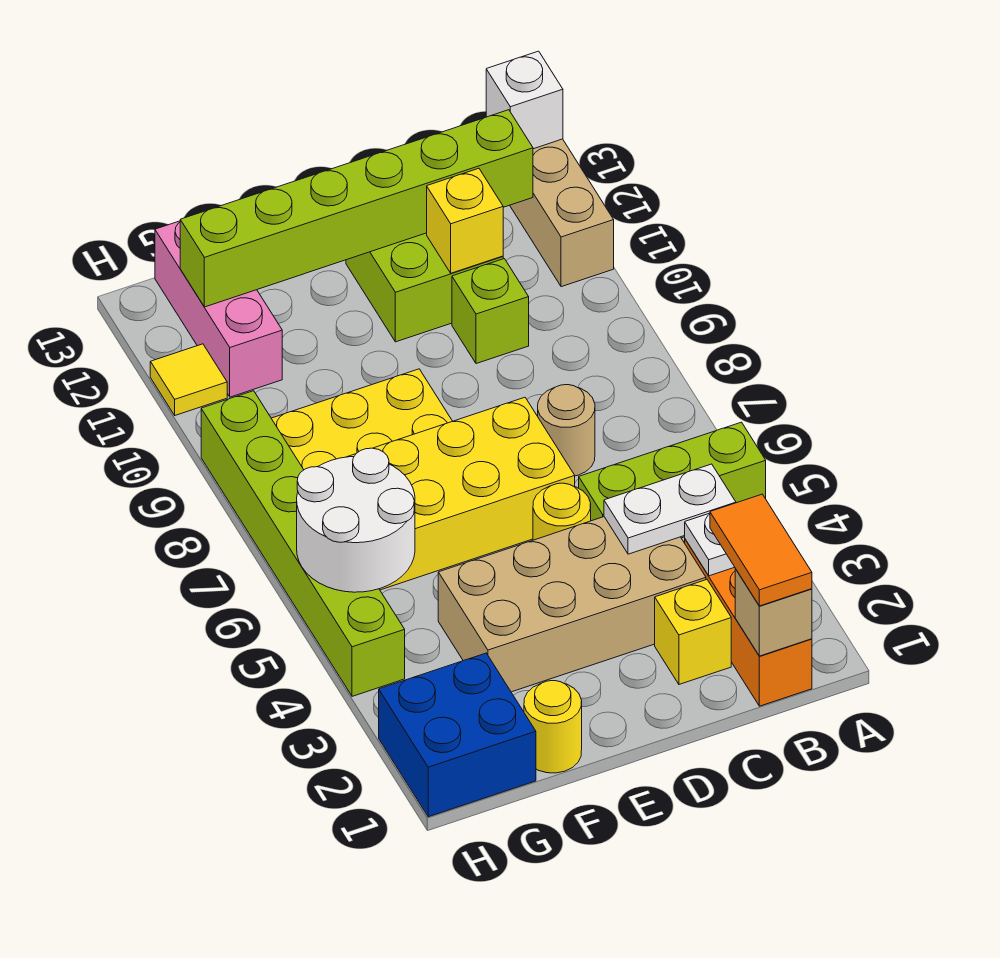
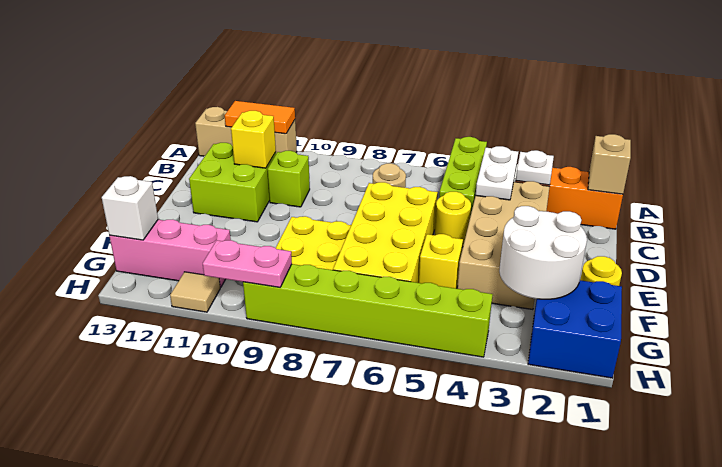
white 1x1 brick [486,51,563,149] -> white 1x1 brick moved to [102,176,158,240]
orange 1x2 tile [710,494,812,606] -> orange 1x2 tile moved to [225,101,295,134]
lime 1x6 brick [180,110,533,307] -> none
yellow 1x1 brick [655,580,731,684] -> yellow 1x1 brick moved to [419,234,463,289]
white 2x2 round brick [297,448,415,592] -> white 2x2 round brick moved to [499,206,587,299]
none -> pink 1x2 plate [203,240,292,287]
yellow 1x1 tile [150,344,227,415] -> tan 1x1 tile [170,272,220,312]

